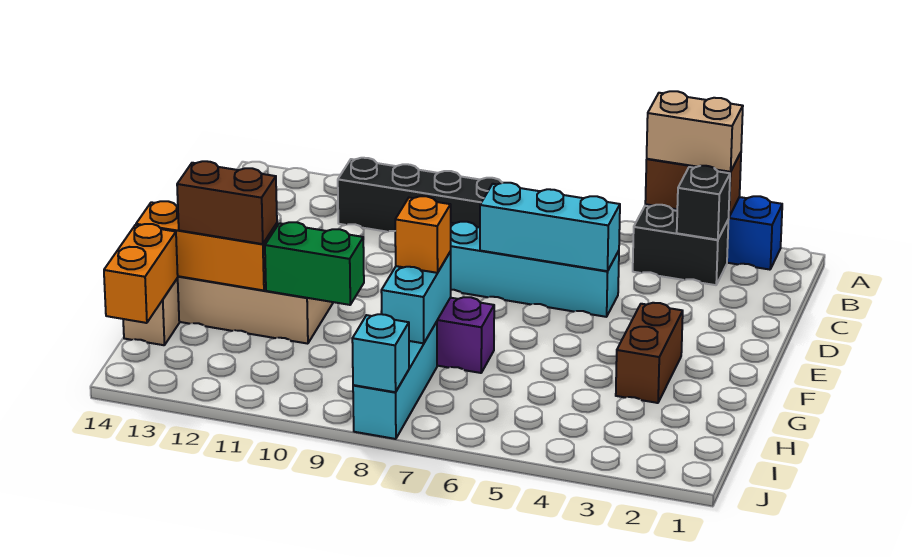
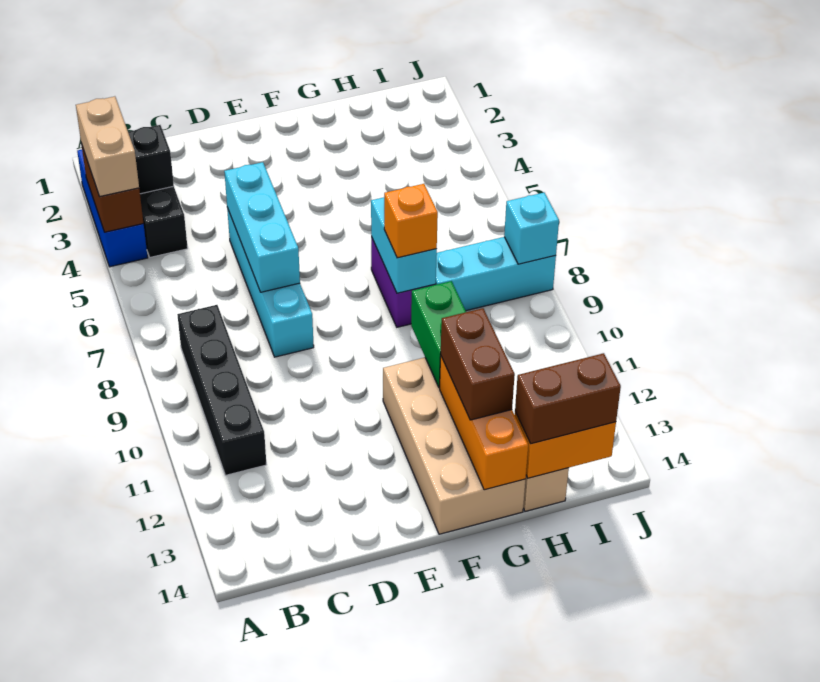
brown 1x2 brick [616,303,683,403] -> brown 1x2 brick moved to [515,353,621,444]
cyan 1x2 brick [381,252,451,343] -> cyan 1x2 brick turned to [371,197,437,293]

